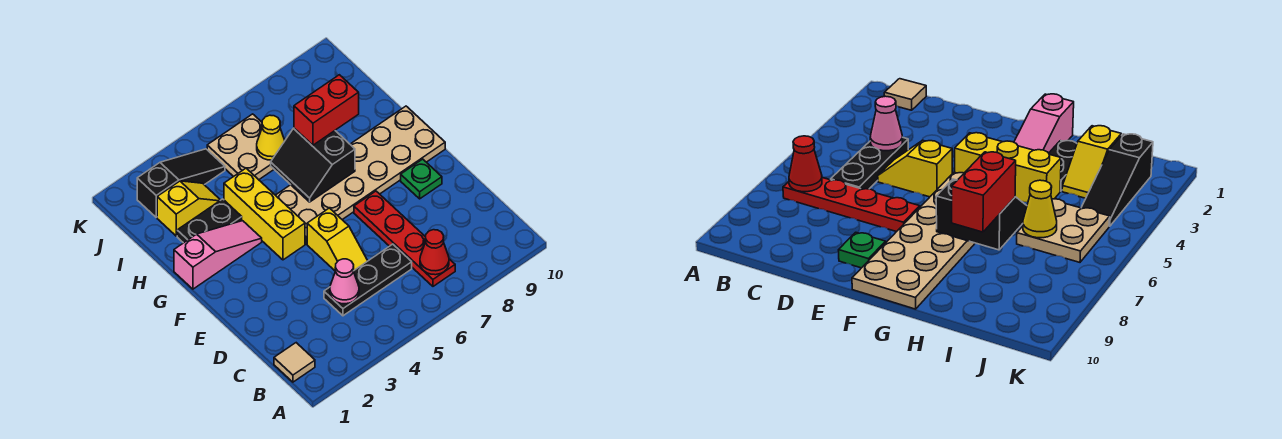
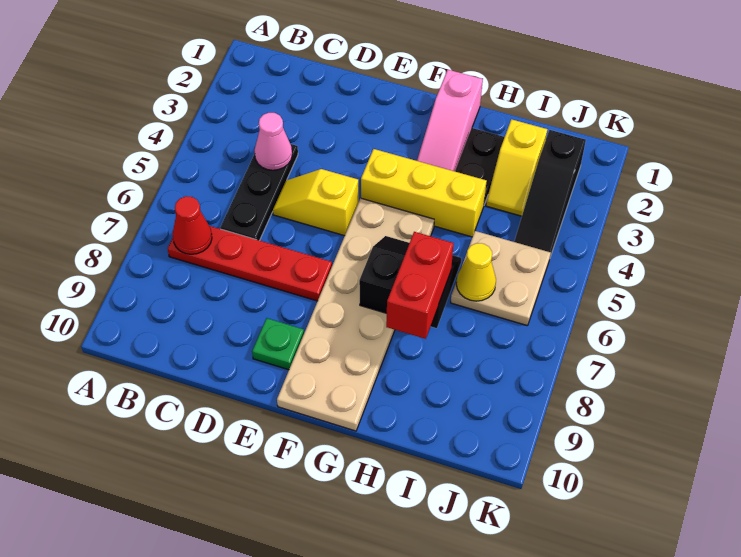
tan 1x1 tile [274,343,315,382] -> none

